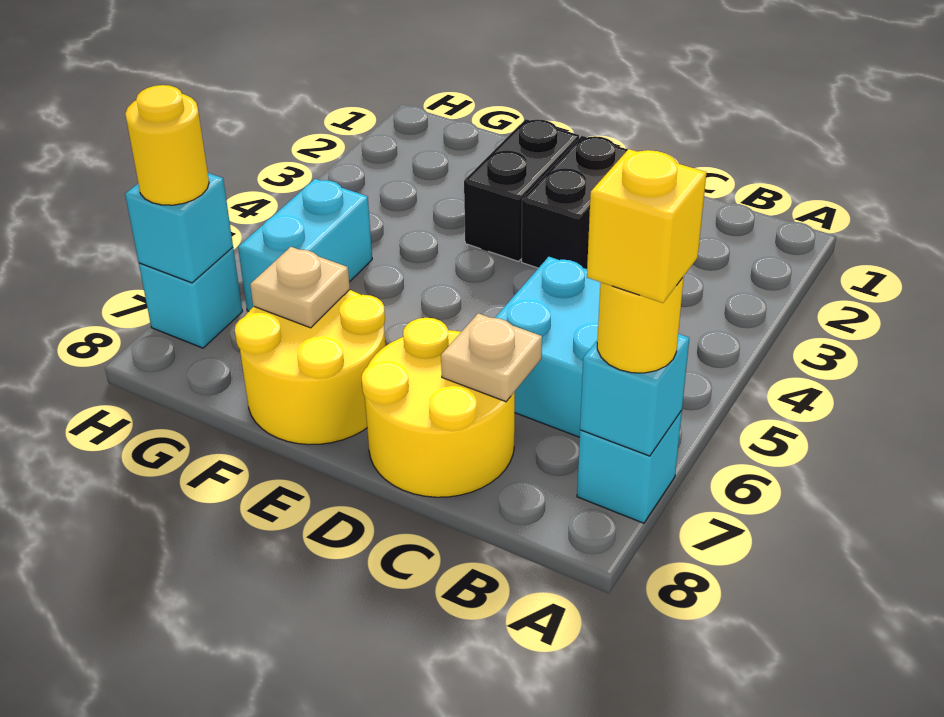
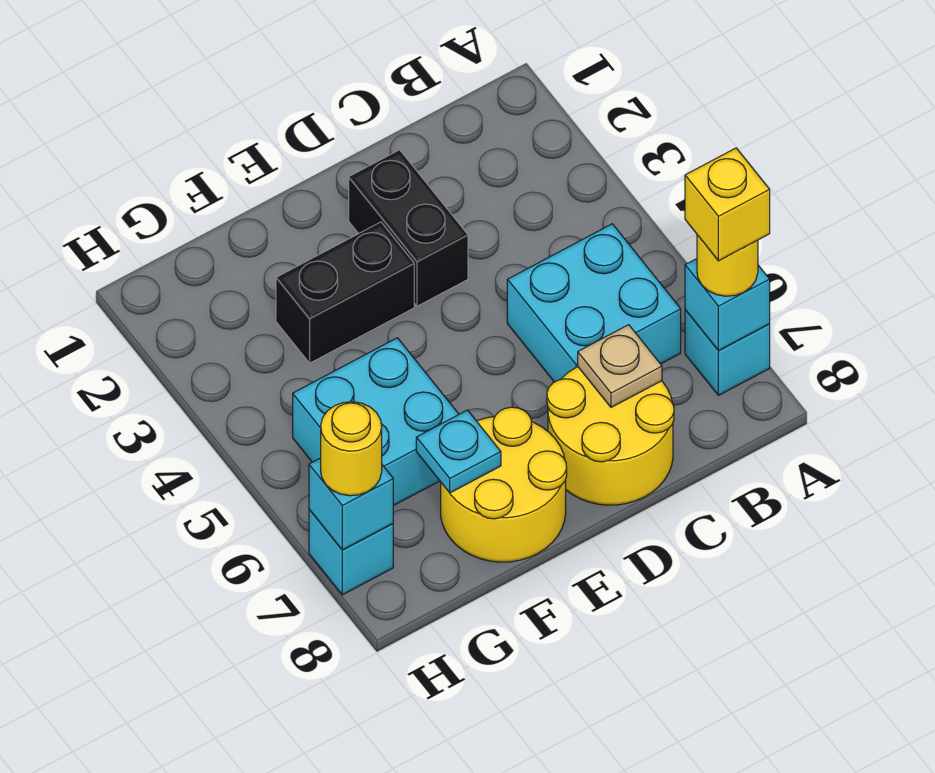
black 1x2 brick [464,119,579,261] -> black 1x2 brick turned to [276,222,414,363]
tan 1x1 plate [250,247,350,328] -> cyan 1x1 plate [416,410,501,493]
cyan 1x2 brick [238,179,372,311] -> cyan 2x2 brick [293,338,459,506]

